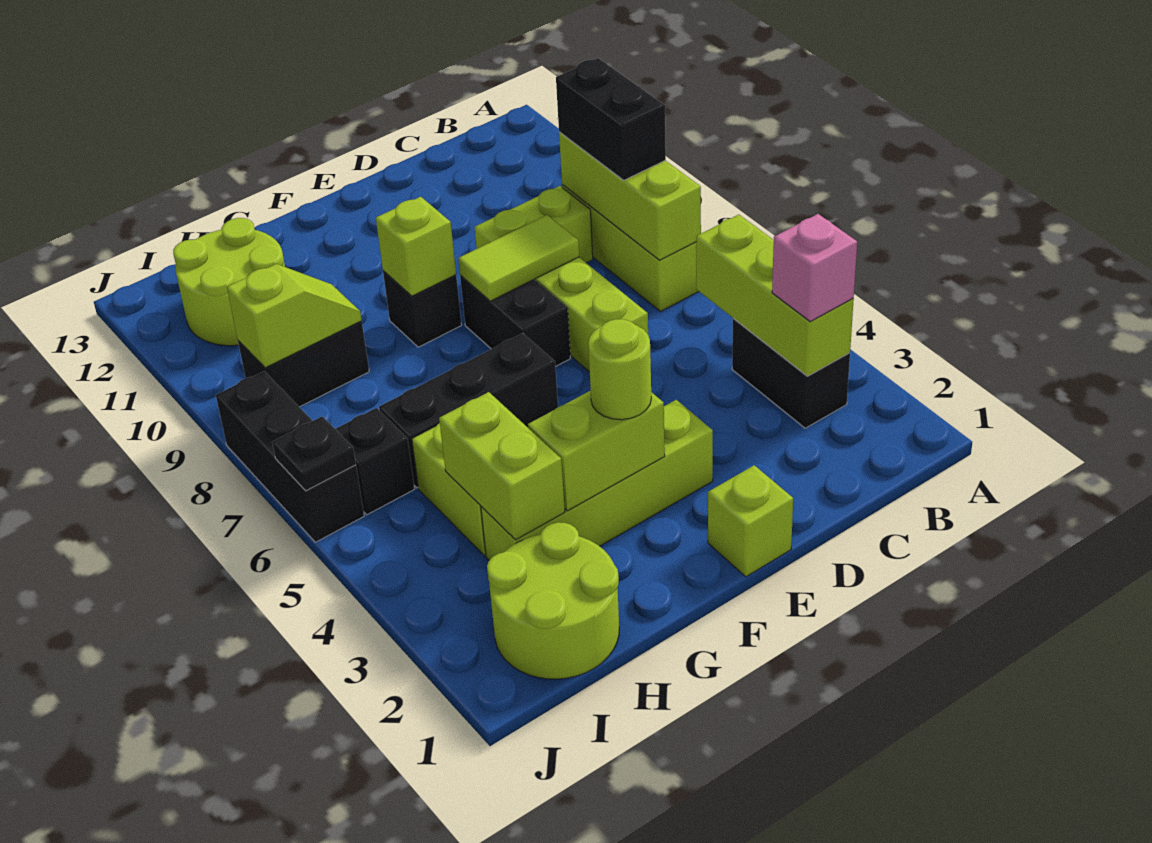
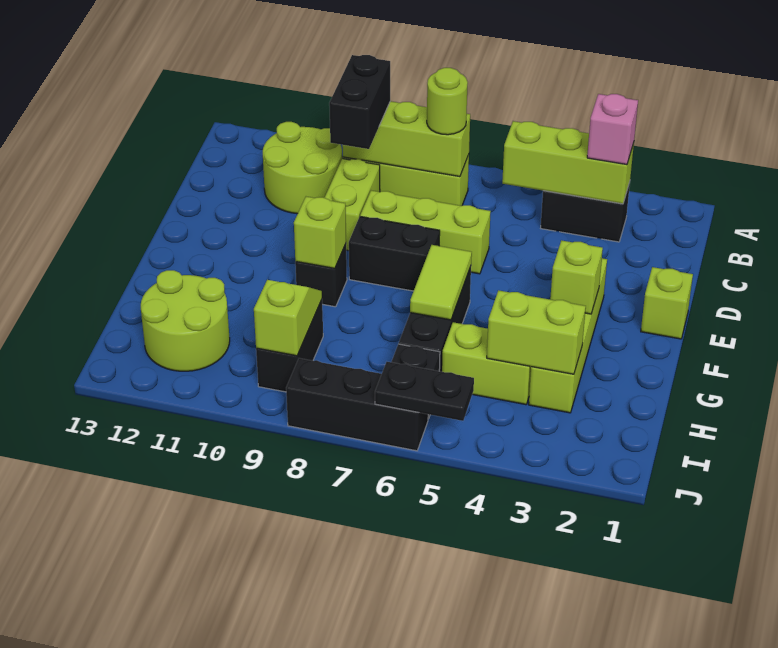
black 1x2 brick [556,58,666,180] -> black 1x2 brick turned to [329,55,390,149]
lime 1x2 tile [458,215,579,301] -> lime 1x2 tile moved to [410,245,472,320]
lime 1x2 brick [528,391,665,511] -> lime 1x1 brick [550,240,603,314]
lime 1x1 round brick [588,319,651,420] -> lime 1x1 round brick moved to [427,68,468,135]
lime 2x2 round brick [487,522,619,679] -> lime 2x2 round brick moved to [263,122,342,214]
black 1x1 plate [272,416,356,491] -> black 1x2 plate [375,362,474,421]

